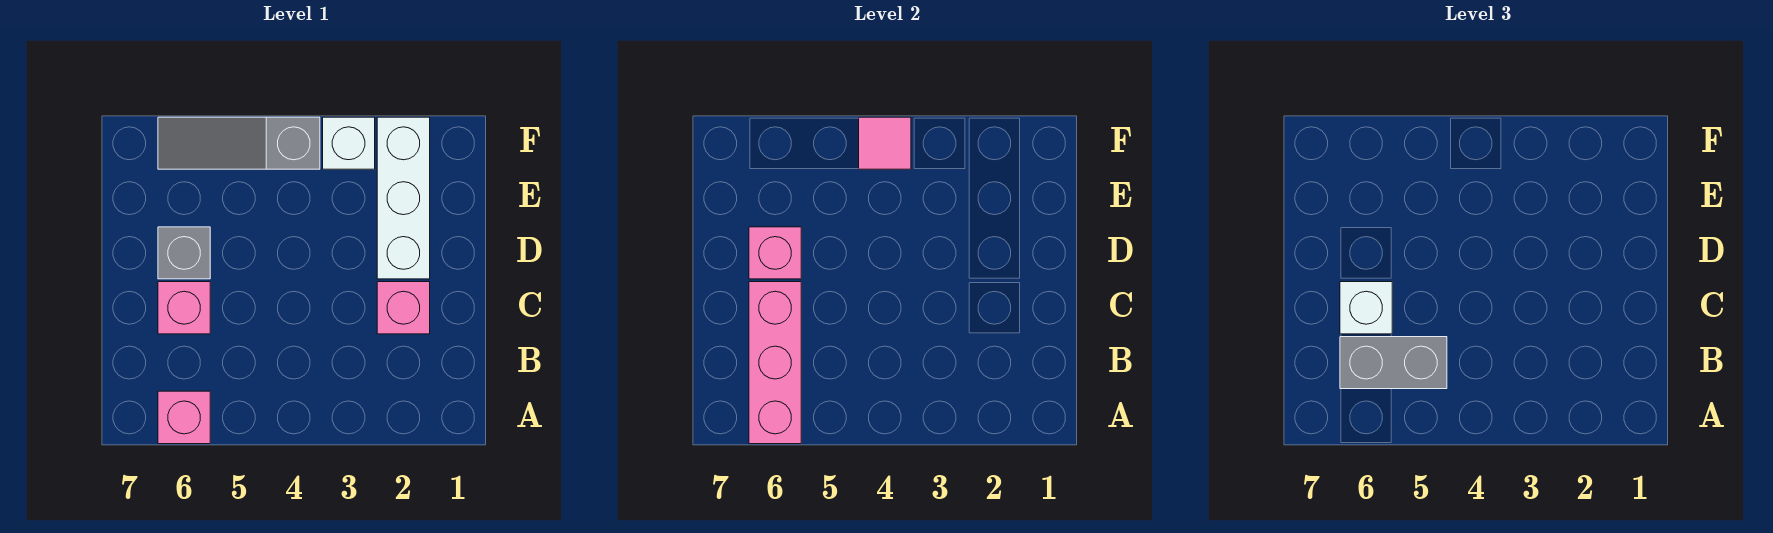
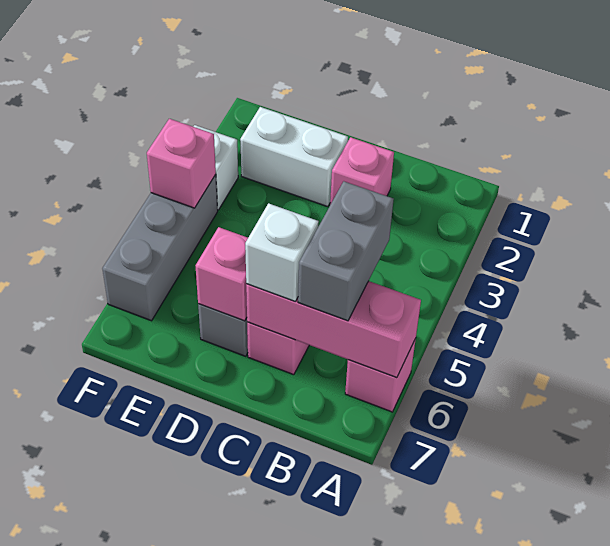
white 1x3 brick [377,117,430,279] -> white 1x2 brick [240,107,348,207]
grey 1x3 slope [158,117,320,169] -> grey 1x3 brick [102,175,218,321]
pink 1x1 tile [859,117,911,169] -> pink 1x1 brick [147,119,216,208]

